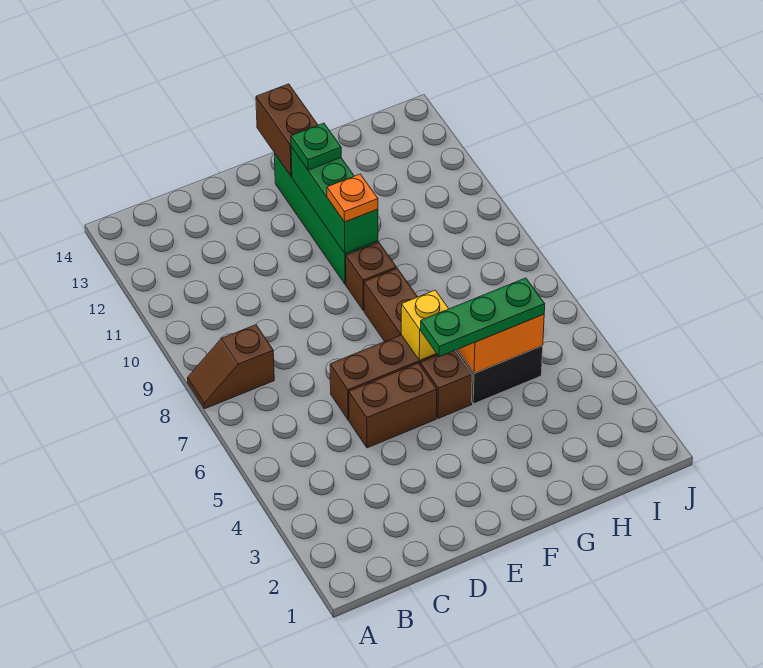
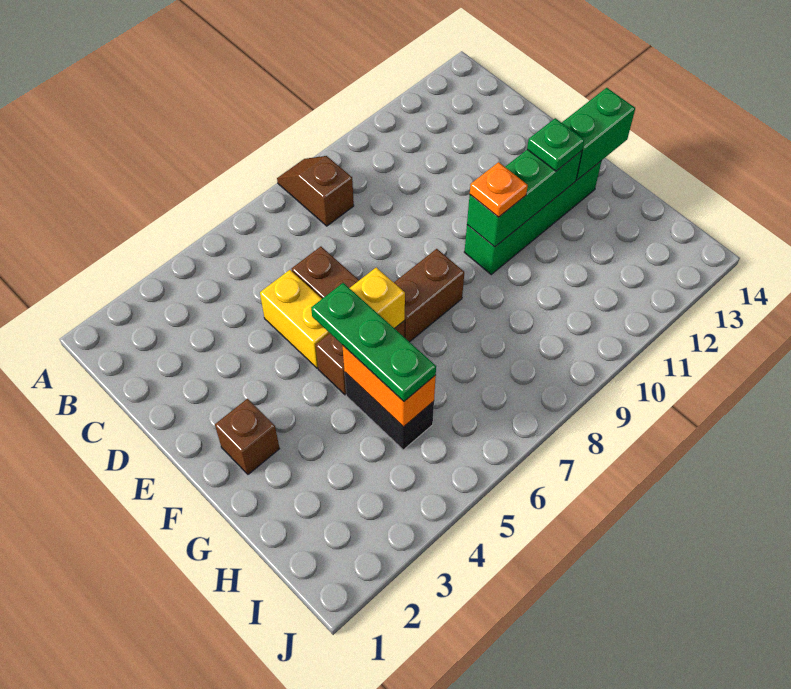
brown 1x2 brick [349,363,437,448] -> yellow 1x2 brick [260,270,329,368]
brown 1x1 brick [346,242,396,311] -> brown 1x1 brick moved to [215,399,280,474]
brown 1x2 brick [256,84,318,176] -> green 1x2 brick [562,88,635,180]

